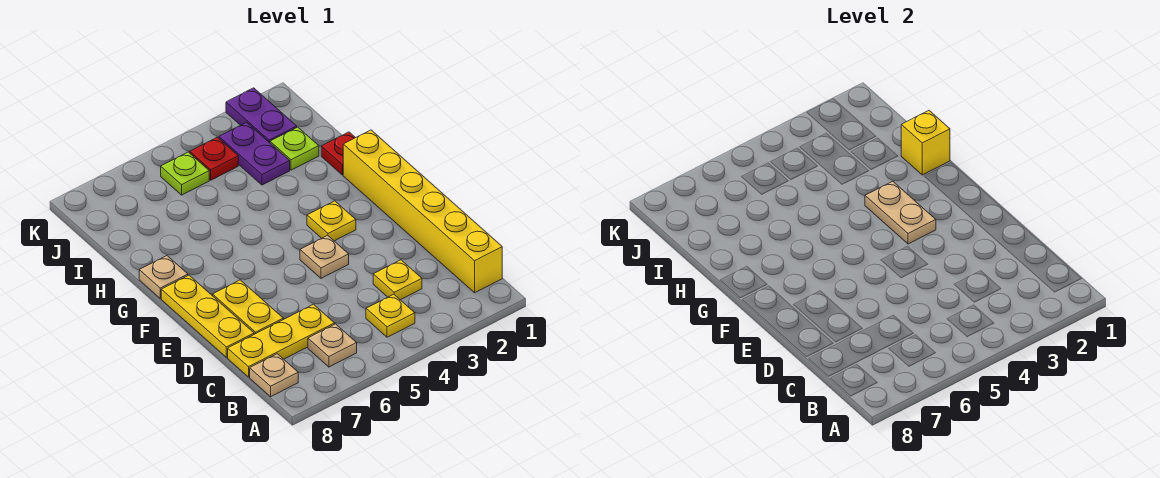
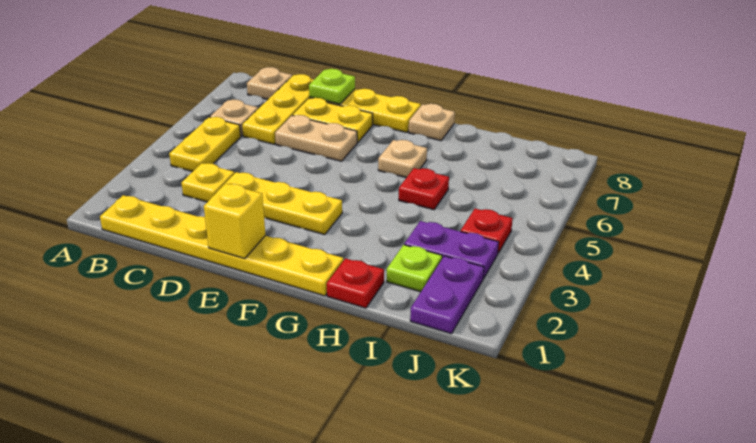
yellow 1x6 brick [343,130,502,293] -> yellow 1x6 plate [100,195,343,296]
yellow 1x1 plate [366,294,415,337] -> yellow 1x2 plate [169,117,241,172]
tan 1x1 plate [300,235,349,278] -> tan 1x1 plate moved to [378,140,427,178]
yellow 1x1 plate [307,201,356,241] -> yellow 1x3 plate [217,172,342,235]
tan 1x2 plate [865,181,936,244] -> tan 1x2 plate moved to [275,115,357,161]
yellow 1x1 brick [901,111,950,175] -> yellow 1x1 brick moved to [204,184,265,259]
none -> red 1x1 plate [399,168,449,210]
purple 1x2 plate [226,88,297,143] -> purple 1x2 plate turned to [410,256,484,334]
lime 1x1 plate [161,152,209,195] -> lime 1x1 plate moved to [309,69,355,104]

